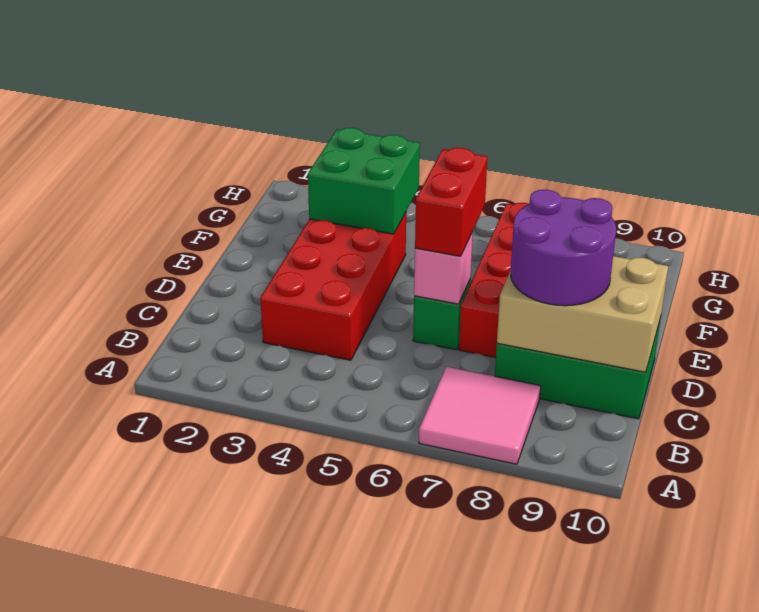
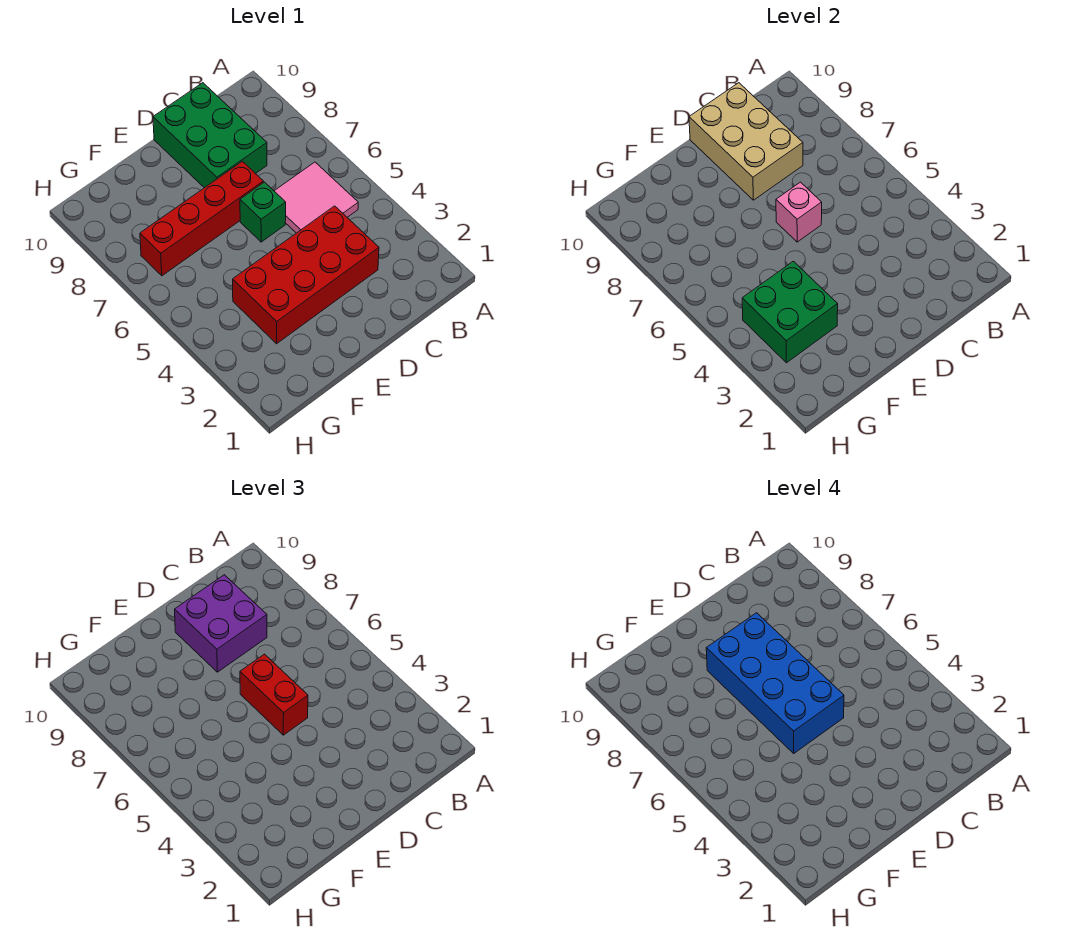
pink 2x2 tile [419,367,541,464] -> pink 2x2 tile moved to [275,162,358,233]
purple 2x2 round brick [511,190,616,306] -> purple 2x2 brick [175,575,267,672]
none -> blue 2x4 brick [706,613,844,753]
red 1x2 brick [415,148,487,256] -> red 1x2 brick turned to [240,654,308,735]

